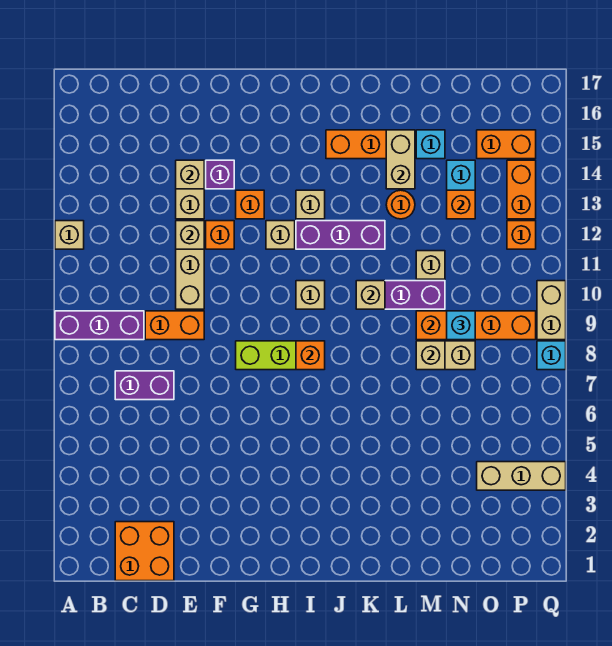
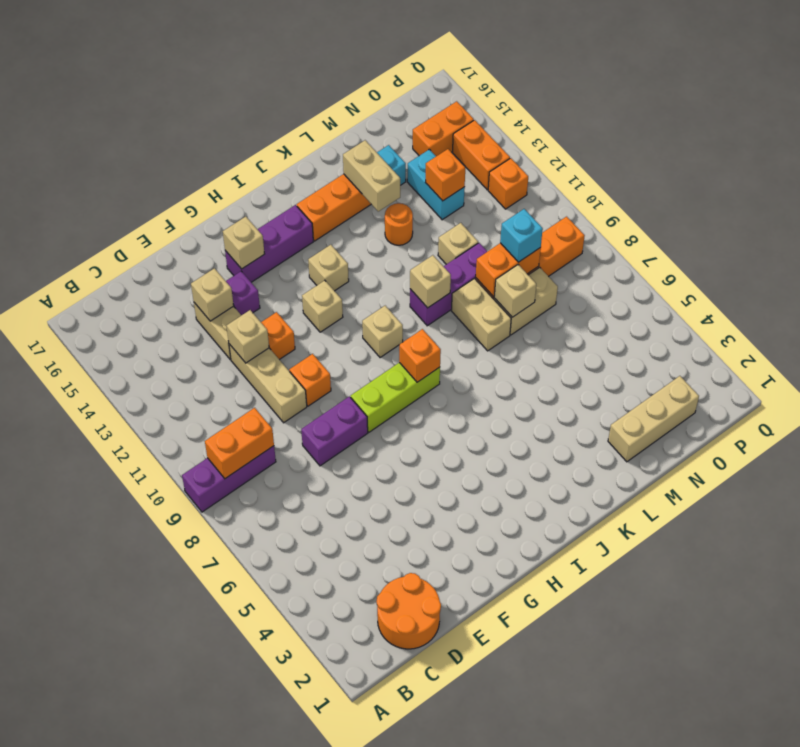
tan 1x1 brick [55,221,84,249] -> tan 1x1 brick moved to [223,217,264,269]
orange 2x2 brick [115,522,174,581] -> orange 2x2 round brick [376,573,441,649]
purple 1x2 brick [115,371,174,400] -> purple 1x2 brick moved to [301,396,368,466]
orange 1x2 brick [145,311,204,340] -> orange 1x2 brick moved to [205,408,274,479]
orange 1x1 brick [236,190,264,219] -> orange 1x1 brick moved to [289,354,331,406]
purple 1x3 brick [296,221,385,249] -> purple 1x3 brick moved to [225,205,313,282]
tan 1x3 brick [477,462,566,490] -> tan 1x3 brick moved to [608,376,699,462]
cyan 1x1 brick [537,341,566,370] -> none
tan 1x2 brick [537,281,566,340] -> tan 1x2 brick moved to [451,279,511,351]

